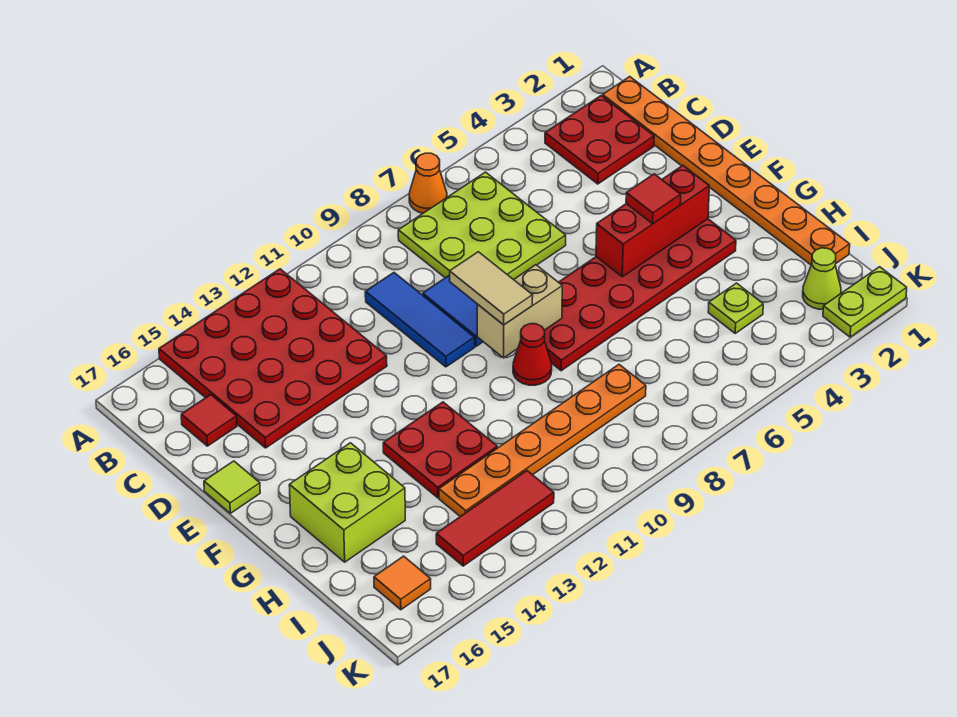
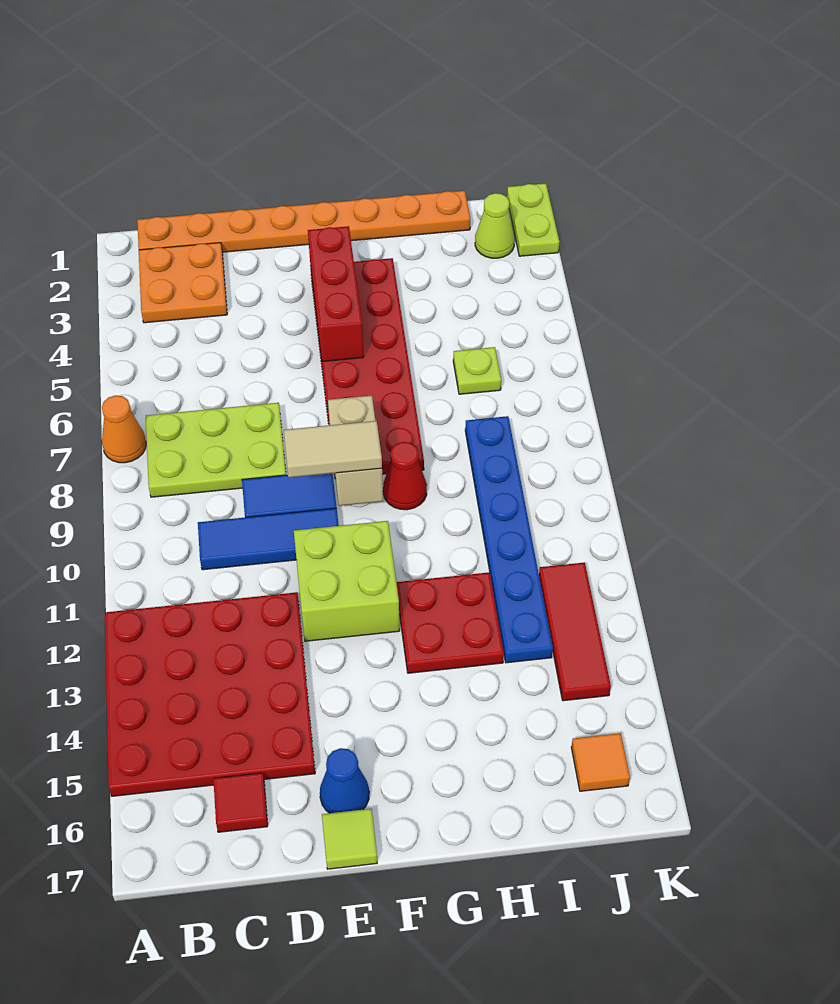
red 2x2 plate [545,96,654,184] -> orange 2x2 plate [139,243,227,323]
lime 3x3 plate [398,172,566,280] -> lime 2x3 plate [146,403,286,497]
none -> blue 1x1 cone [320,748,369,813]
red 1x1 tile [626,174,681,224] -> none
lime 2x2 brick [289,443,405,562] -> lime 2x2 brick moved to [294,521,400,641]
lime 1x1 plate [708,283,763,333] -> lime 1x1 plate moved to [453,347,501,394]
orange 1x6 plate [439,365,646,517] -> blue 1x6 plate [465,416,553,663]

